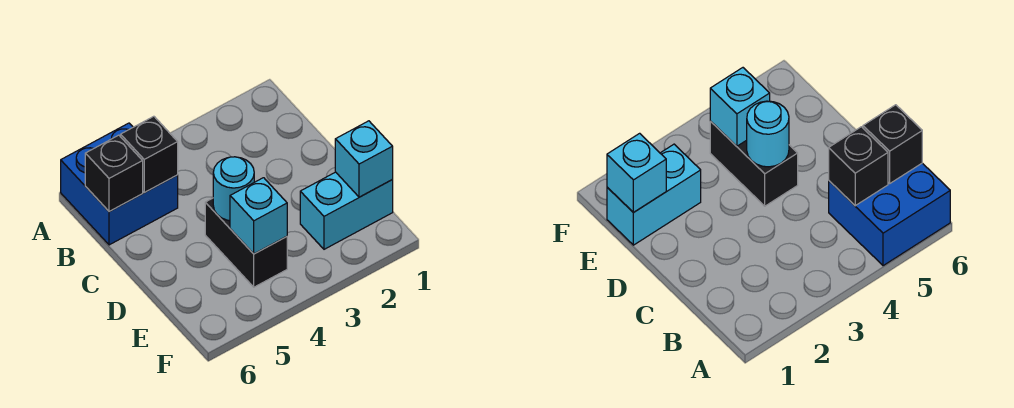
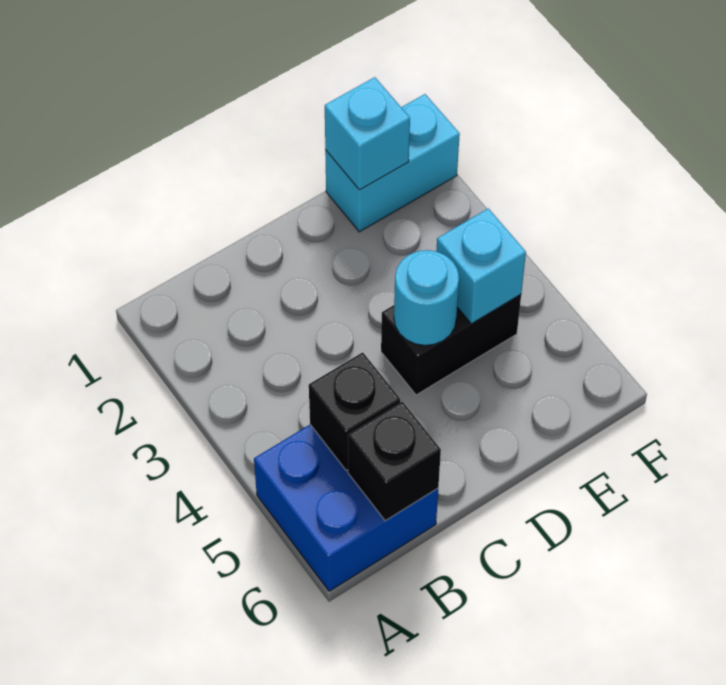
cyan 1x2 brick [300,172,393,249] -> cyan 1x2 brick turned to [325,94,460,232]

